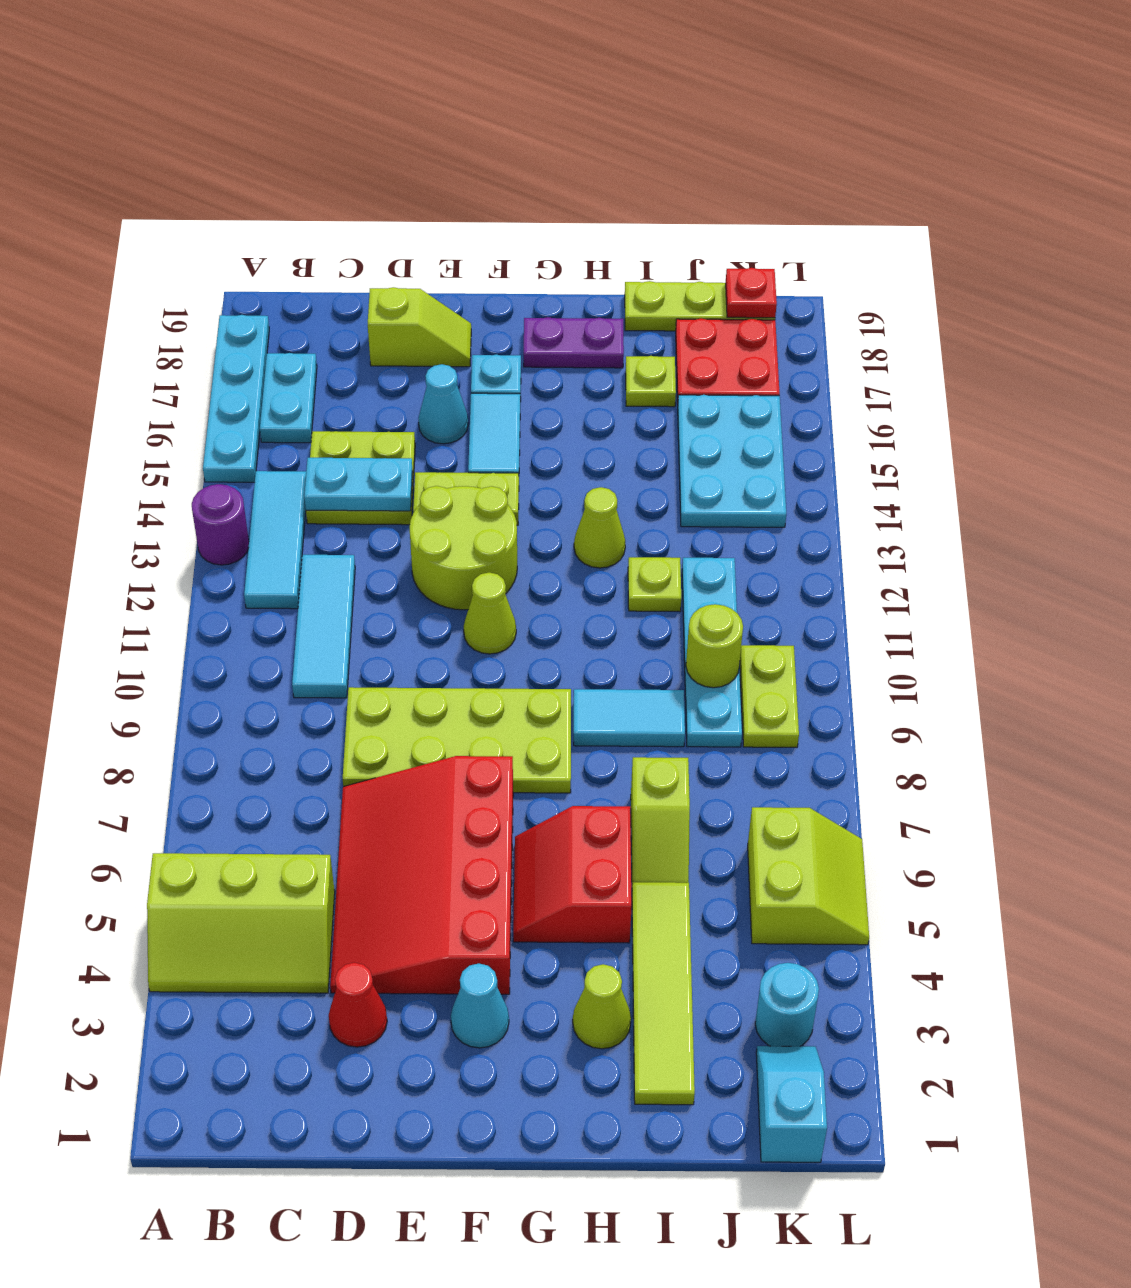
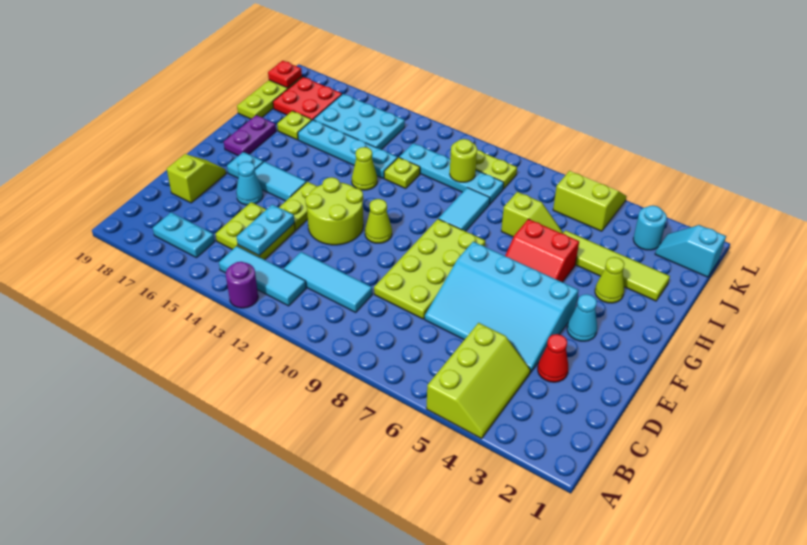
cyan 1x4 plate [203,315,269,482] -> cyan 1x4 plate moved to [298,120,398,178]
red 3x4 slope [330,756,513,994] -> cyan 3x4 slope [425,242,579,373]

